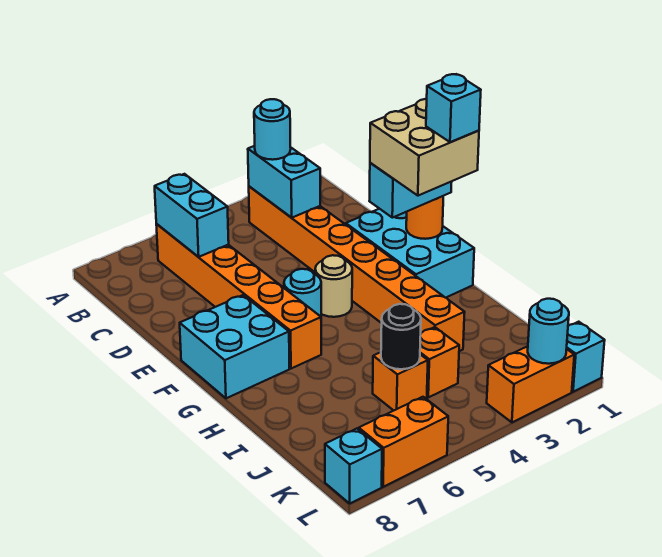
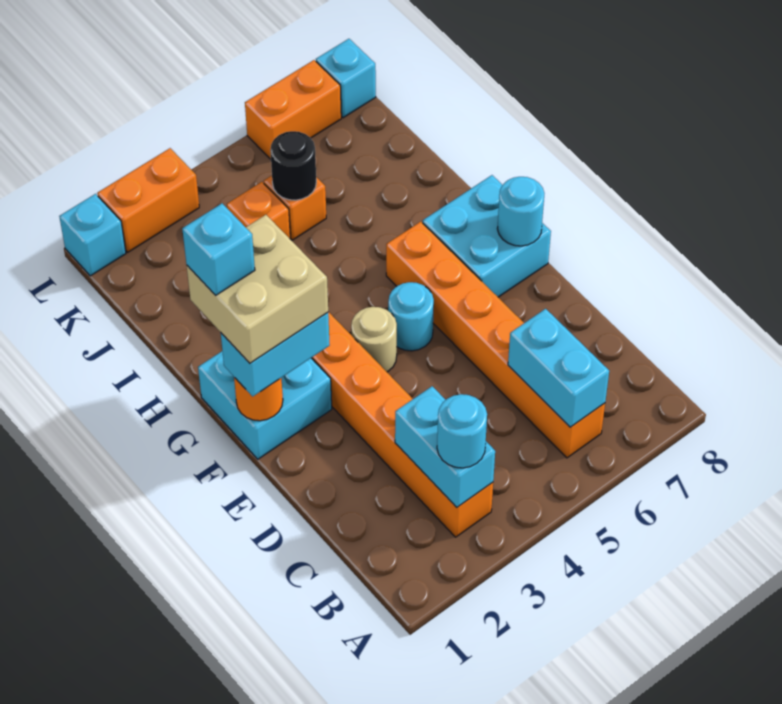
cyan 2x3 brick [346,209,474,298] -> cyan 2x2 brick [198,351,332,459]
cyan 1x1 round brick [528,299,569,364] -> cyan 1x1 round brick moved to [497,177,544,246]

